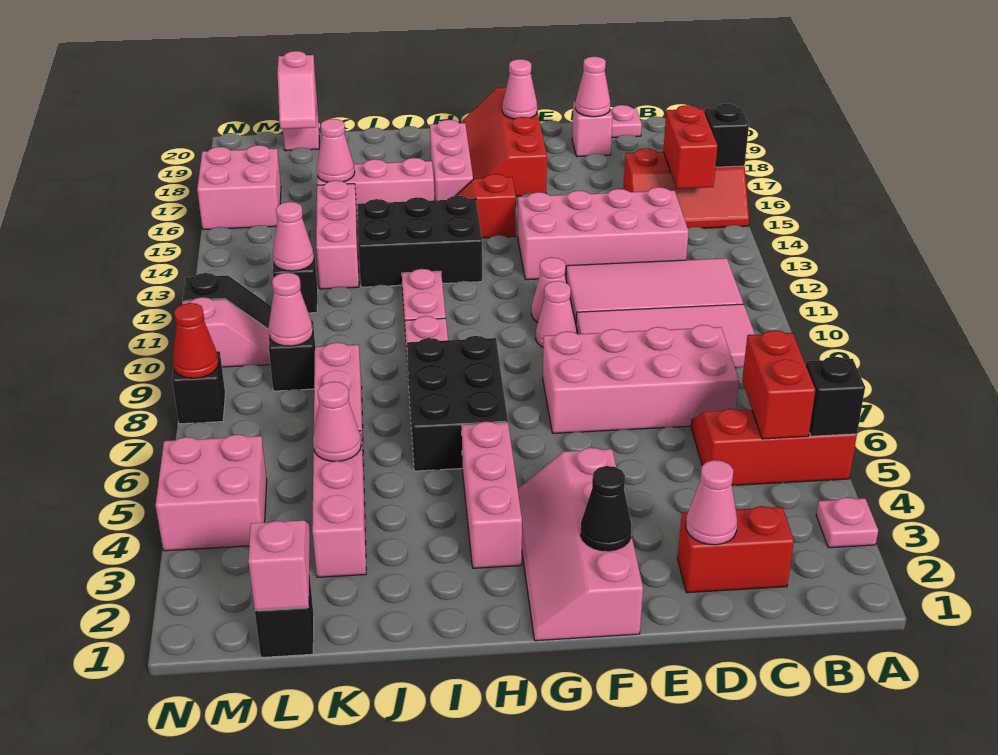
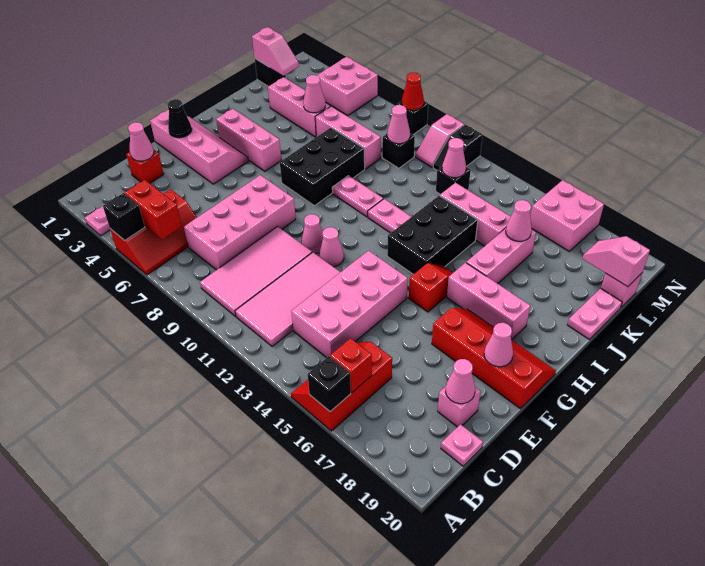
red 1x2 brick [663,105,718,189] -> red 1x1 brick [330,338,372,393]
red 1x2 brick [678,506,794,593] -> red 1x1 brick [126,149,164,183]
black 2x3 brick [407,336,508,471] -> black 2x3 brick turned to [280,128,365,206]
none -> pink 1x2 plate [568,288,622,339]

